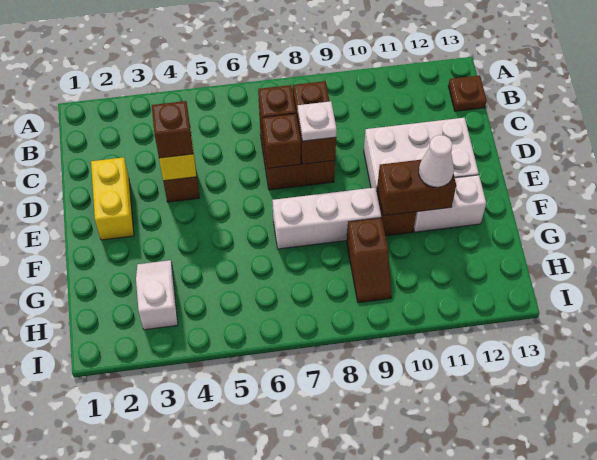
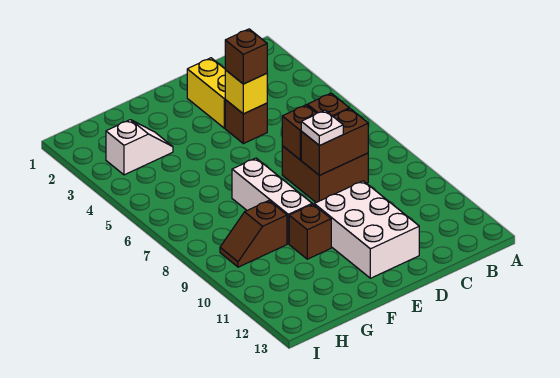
brown 1x1 plate [448,75,487,111] -> none
yellow 1x2 brick [91,157,134,240] -> yellow 1x2 brick turned to [187,58,225,128]
brown 1x2 brick [377,160,456,216] -> none
white 1x2 brick [414,175,486,232] -> none
white 1x1 cone [419,135,454,187] -> none

